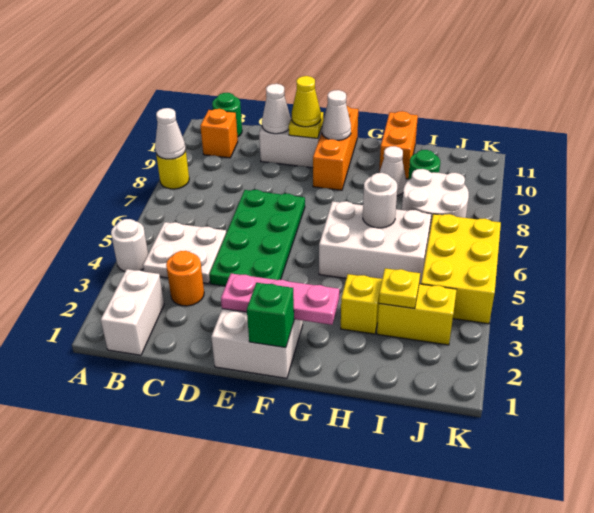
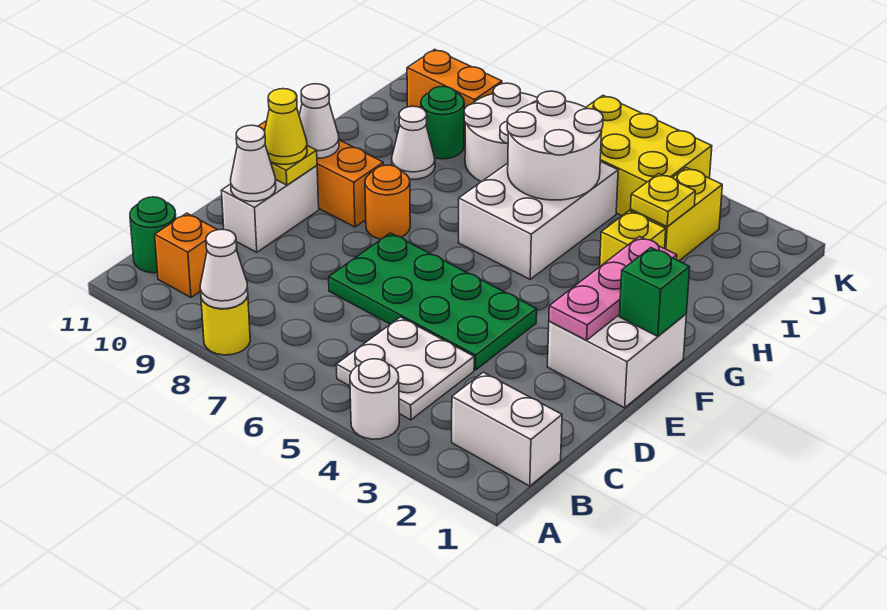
orange 1x1 round brick [166,251,204,306] -> orange 1x1 round brick moved to [365,165,410,239]
white 1x1 round brick [363,173,397,228] -> white 2x2 round brick [507,91,603,200]
orange 1x2 brick [379,111,418,179] -> orange 1x2 brick moved to [407,49,502,139]

